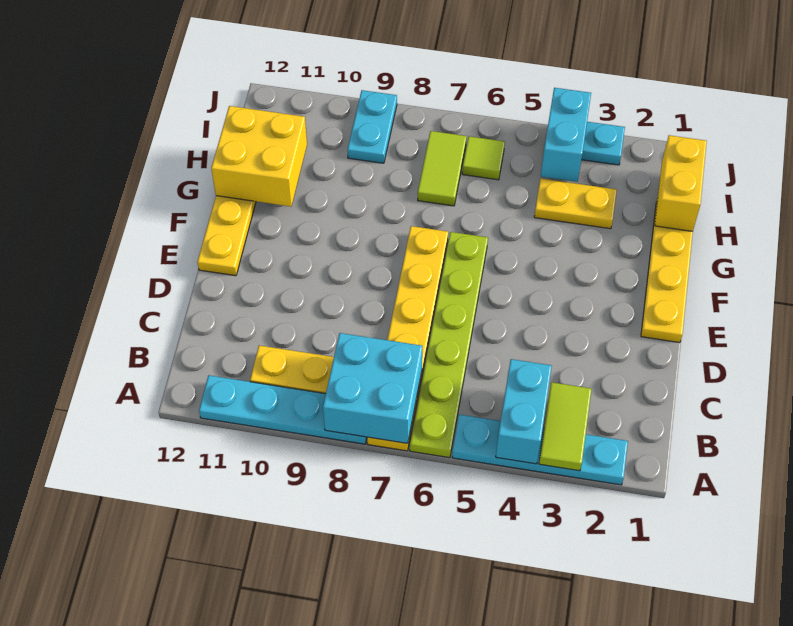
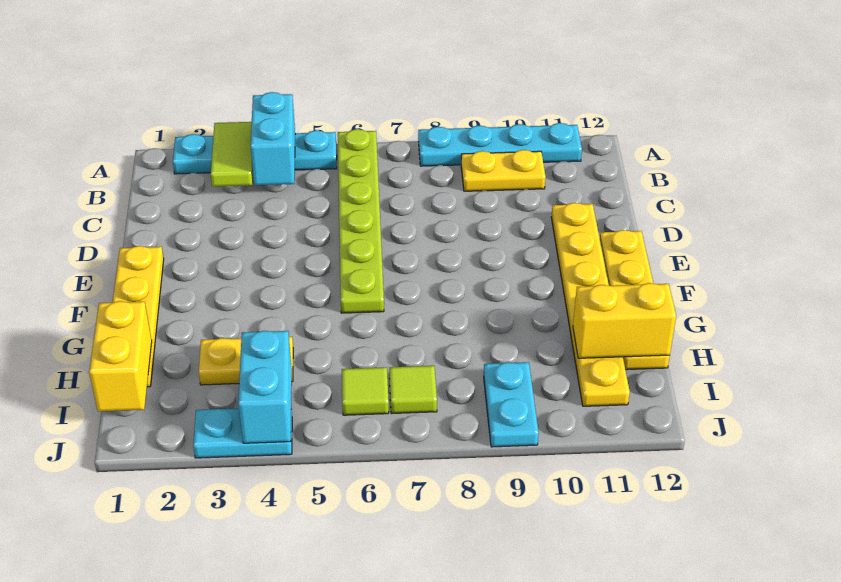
yellow 1x6 plate [367,226,448,451] -> yellow 1x6 plate moved to [551,203,630,406]
cyan 2x2 brick [323,333,422,443] -> none
yellow 2x2 brick [211,106,307,207] -> yellow 1x2 brick [573,283,676,358]
lime 1x2 tile [418,131,467,206] -> lime 1x1 tile [389,366,437,414]

